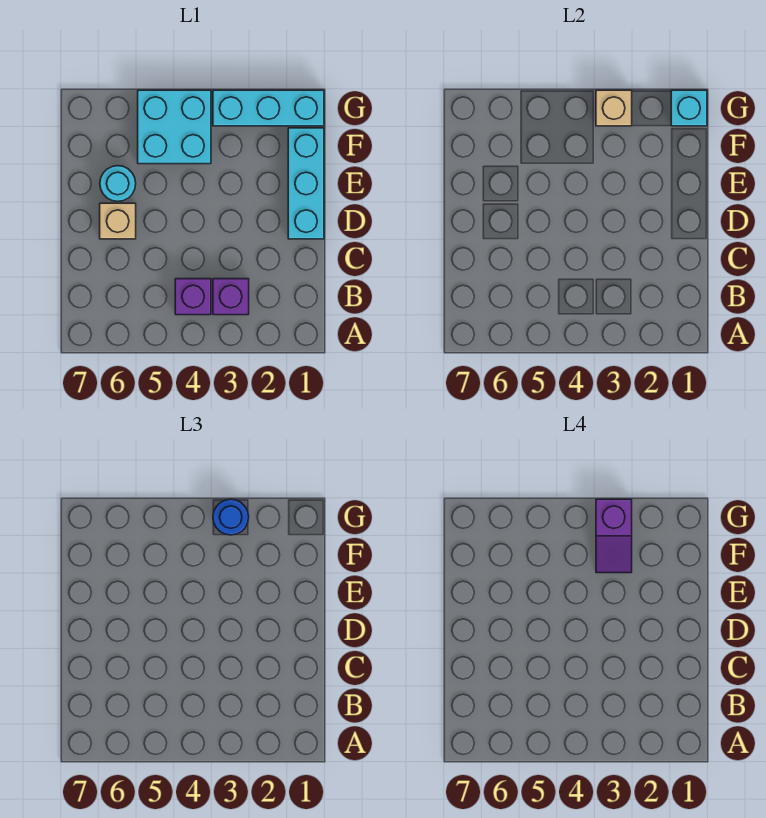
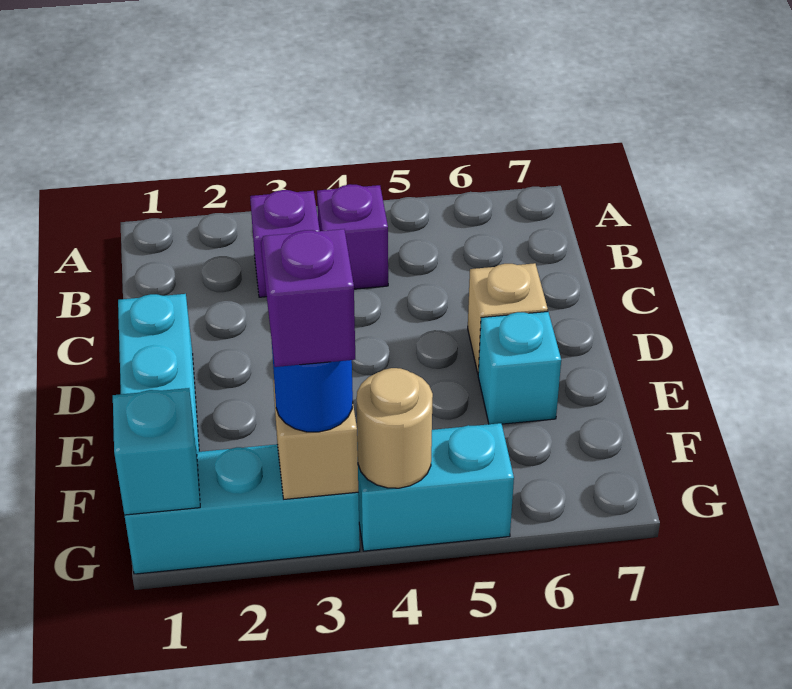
cyan 1x1 round brick [100,166,136,201] -> cyan 1x1 brick [478,312,561,424]
cyan 2x2 brick [138,90,211,164] -> cyan 1x2 brick [357,423,514,551]
none -> tan 1x1 round brick [357,368,433,488]

